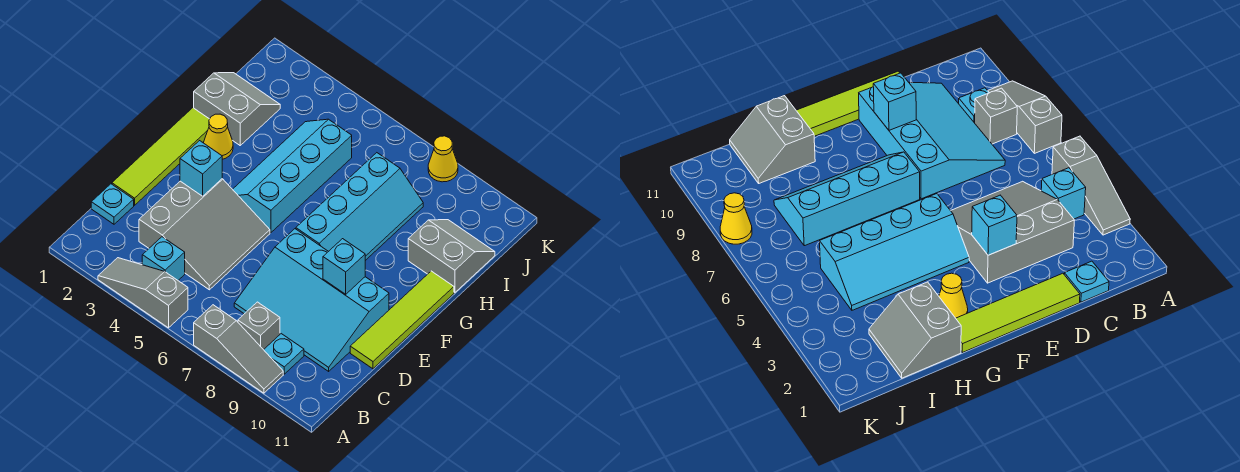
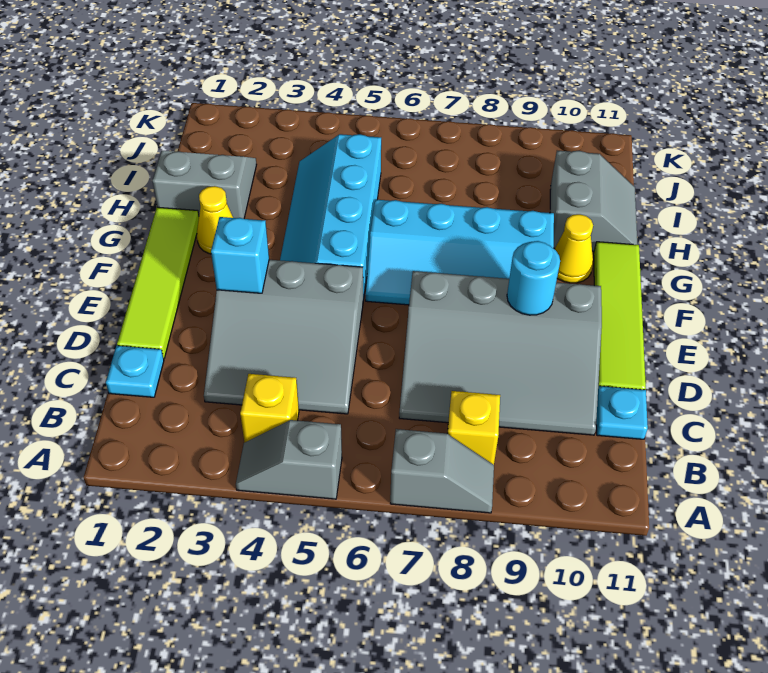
grey 1x3 slope [98,258,188,328] -> grey 1x2 slope [236,420,342,499]
grey 1x3 slope [194,305,283,393] -> grey 1x2 slope [390,429,494,513]
cyan 1x1 brick [142,237,185,280] -> yellow 1x1 brick [240,374,299,443]
grey 1x1 brick [238,302,280,350] -> yellow 1x1 brick [447,391,500,465]
cyan 1x1 plate [264,334,304,374] -> cyan 1x1 plate moved to [596,386,648,439]
grey 3x3 slope [139,179,270,290] -> grey 3x3 slope turned to [204,260,363,414]
cyan 3x4 slope [234,229,389,371] -> grey 3x4 slope [399,271,602,435]
cyan 1x1 brick [323,239,365,294] -> cyan 1x1 round brick [507,241,560,315]
cyan 2x4 slope [296,153,423,260] -> cyan 2x4 slope turned to [366,199,554,305]
grey 2x2 slope [408,220,495,293] -> grey 2x2 slope turned to [550,151,637,252]
yellow 1x1 cone [428,136,458,182] -> yellow 1x1 cone moved to [555,214,593,283]

